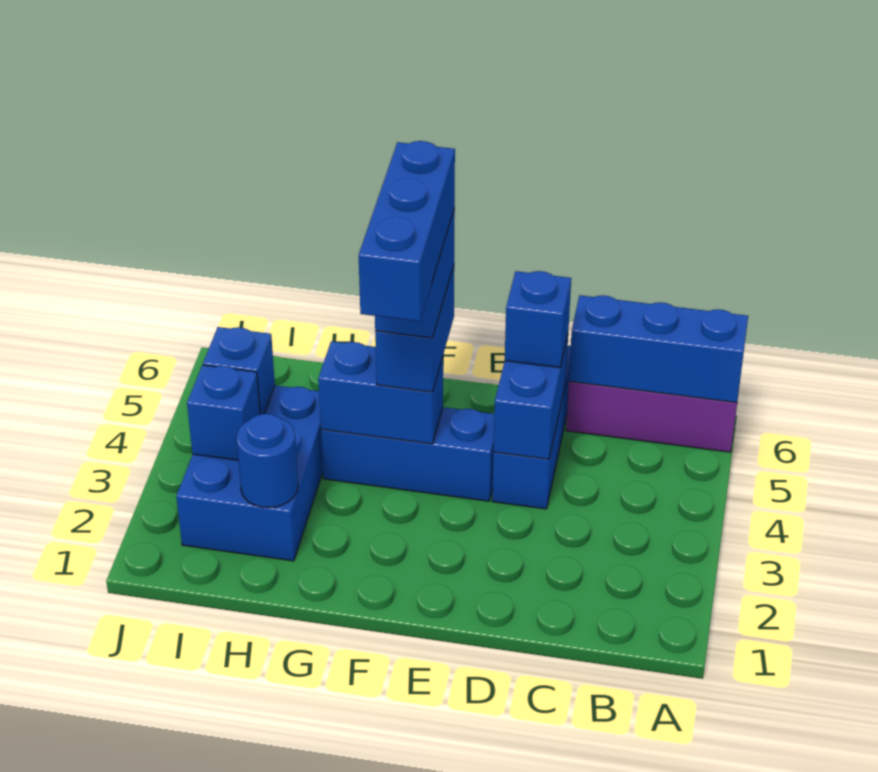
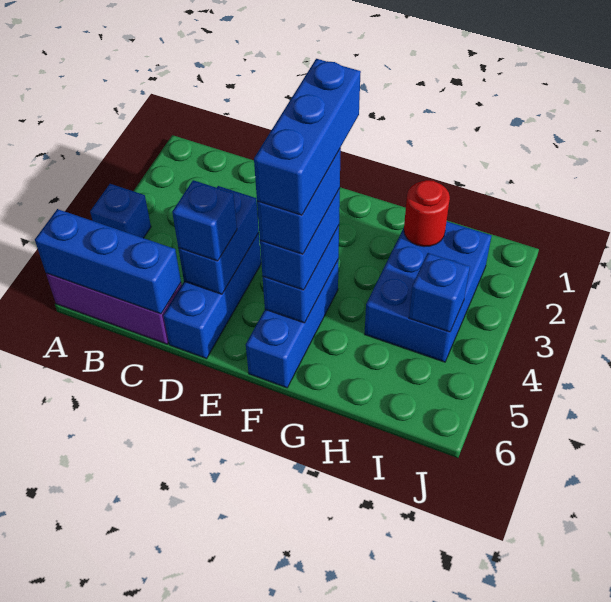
blue 1x3 brick [321,407,494,501] -> blue 1x3 brick turned to [246,259,339,388]
blue 1x2 brick [318,341,443,444] -> blue 1x2 brick turned to [263,226,339,323]
blue 1x1 round brick [237,414,298,508] -> red 1x1 round brick [404,180,450,247]
blue 1x1 brick [187,365,260,460] -> blue 1x1 brick moved to [90,184,151,238]

